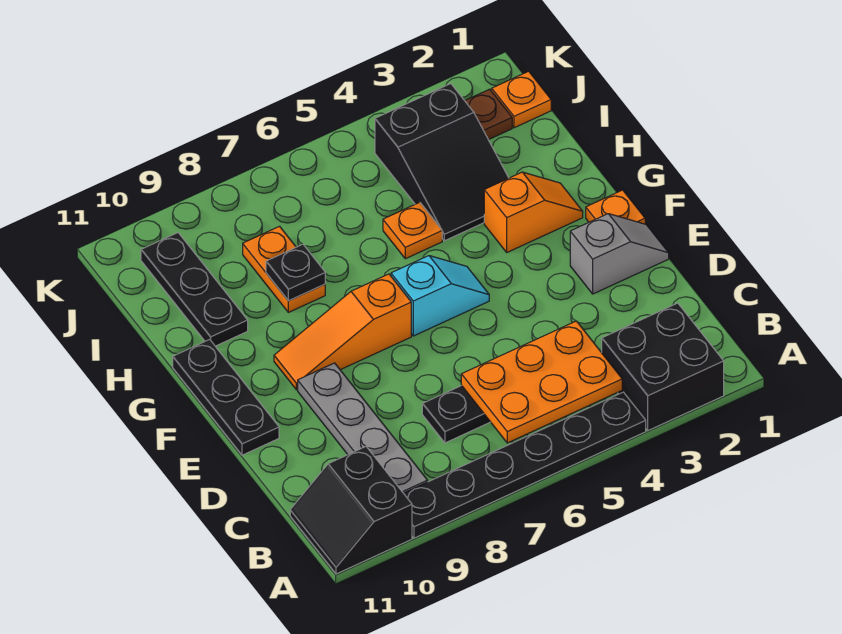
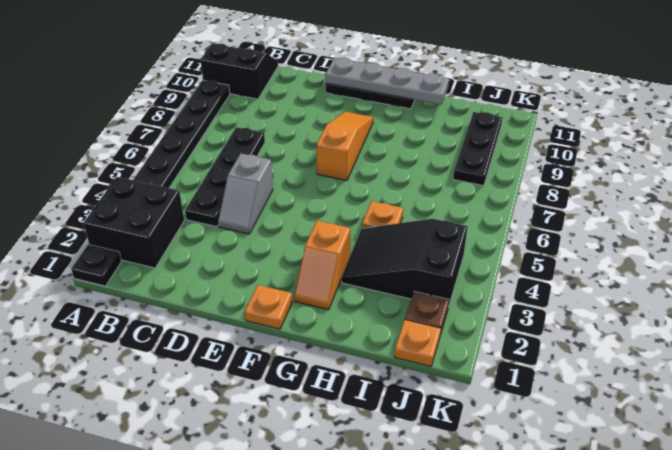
orange 2x3 plate [461,321,622,443] -> none
grey 1x4 plate [298,363,428,493] -> grey 1x4 plate moved to [326,58,449,105]
grey 1x2 slope [570,214,669,294] -> grey 1x2 slope moved to [218,153,273,234]
cyan 1x2 slope [391,256,489,336] -> none
orange 1x2 plate [243,226,325,312] -> none
black 1x1 plate [266,244,325,301] -> black 1x1 plate moved to [71,245,122,286]
black 1x3 plate [141,233,248,346] -> black 1x3 plate turned to [453,112,503,186]

